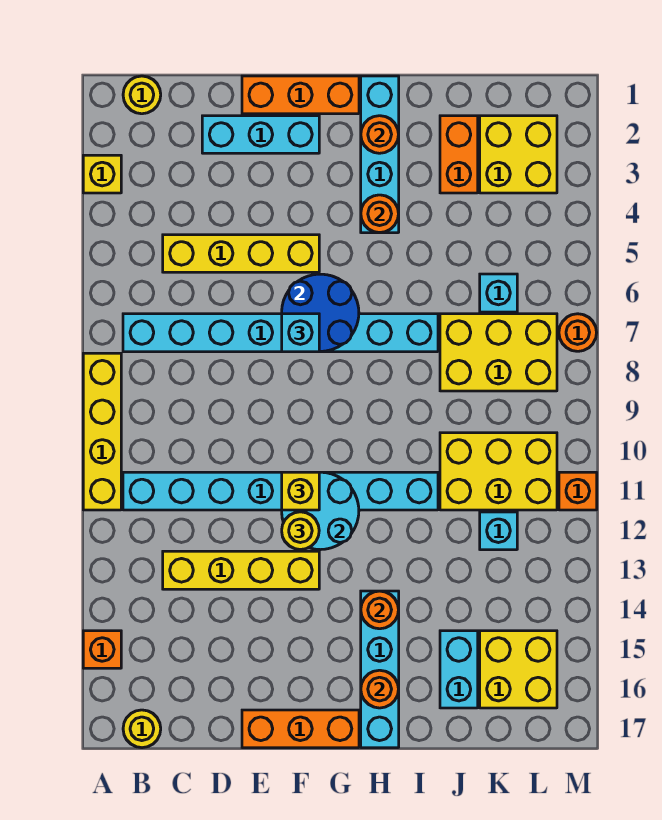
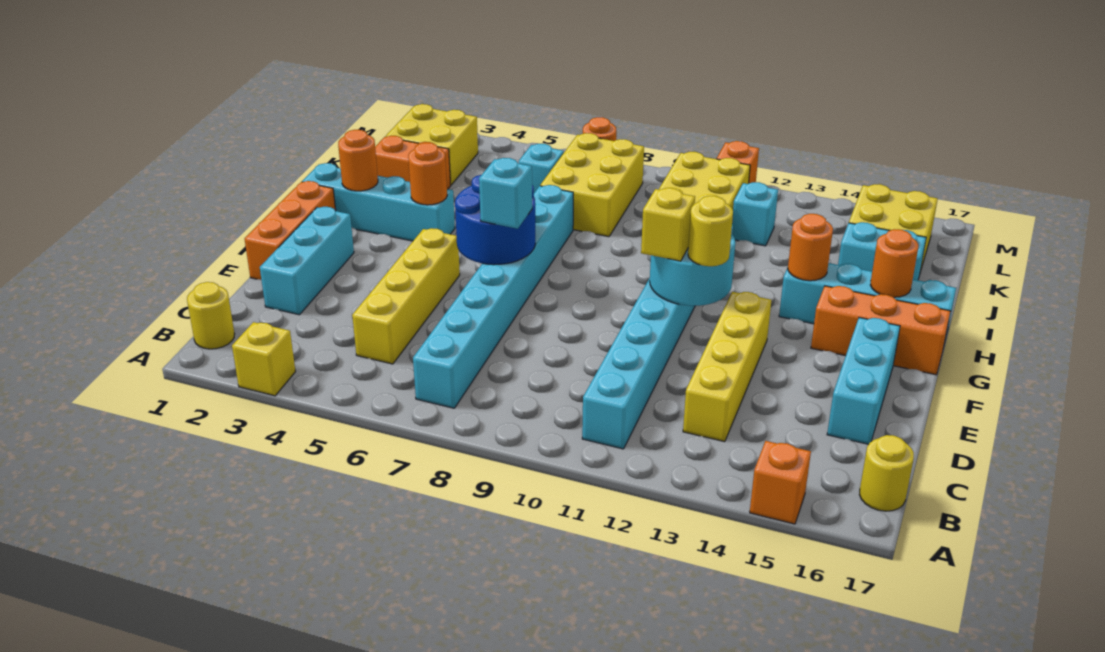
yellow 1x4 brick [83,353,121,510] -> none
none -> cyan 1x3 brick [827,318,900,444]
orange 1x3 brick [242,710,359,748] -> orange 1x3 brick turned to [811,286,950,375]

